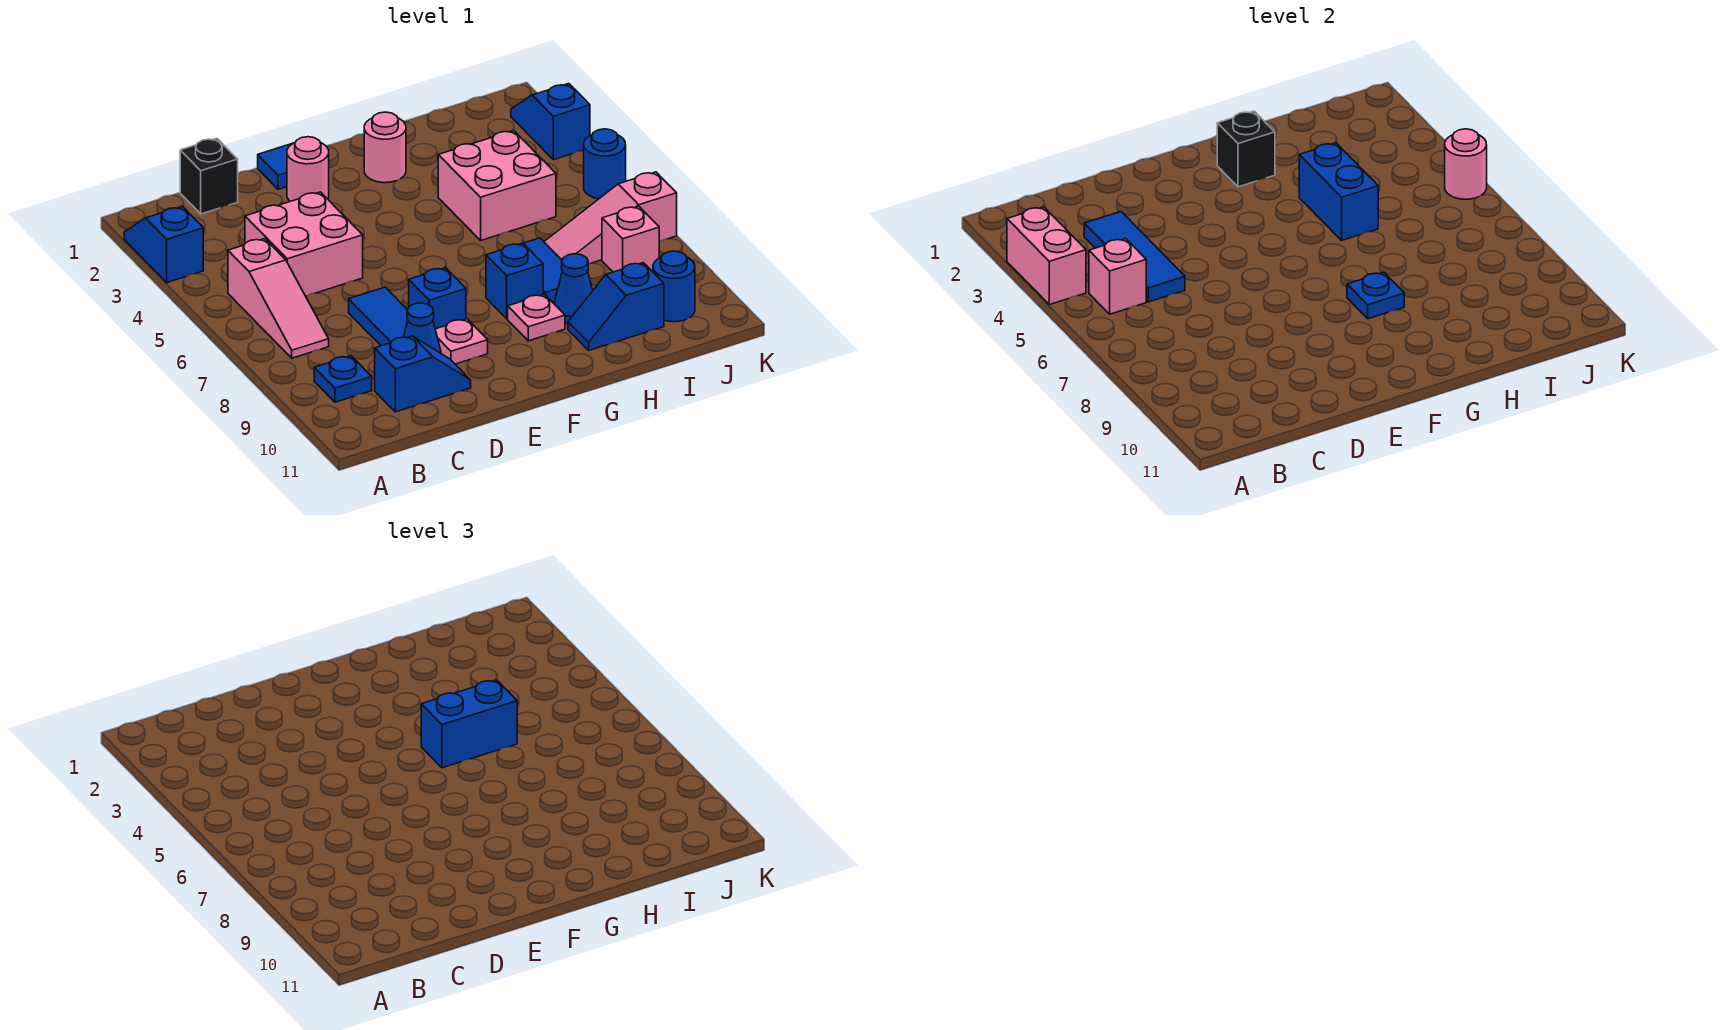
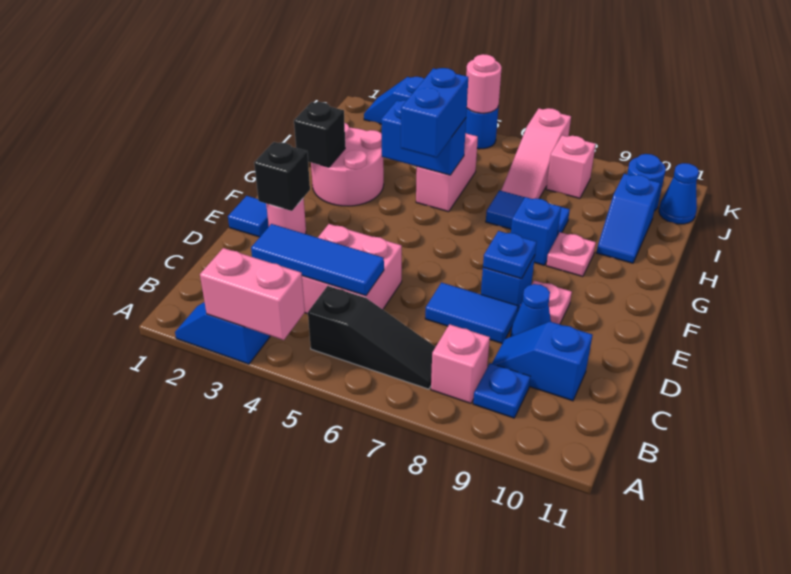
pink 1x3 slope [228,239,329,358] -> black 1x3 slope [308,286,435,389]
pink 1x1 brick [1089,239,1146,314] -> pink 1x1 brick moved to [431,324,490,403]
black 1x1 brick [180,138,238,214] -> black 1x1 brick moved to [254,142,310,211]
blue 1x2 slope [375,336,471,412] -> blue 1x2 slope turned to [492,322,592,401]
pink 1x1 round brick [364,112,406,183] -> pink 2x2 round brick [311,123,384,206]
blue 1x1 plate [1347,272,1404,319] -> blue 1x1 plate moved to [483,231,537,279]
pink 2x2 brick [438,131,556,240] -> pink 1x2 brick [416,133,478,212]
blue 1x1 cone [554,254,593,323] -> blue 1x1 cone moved to [659,163,699,224]

